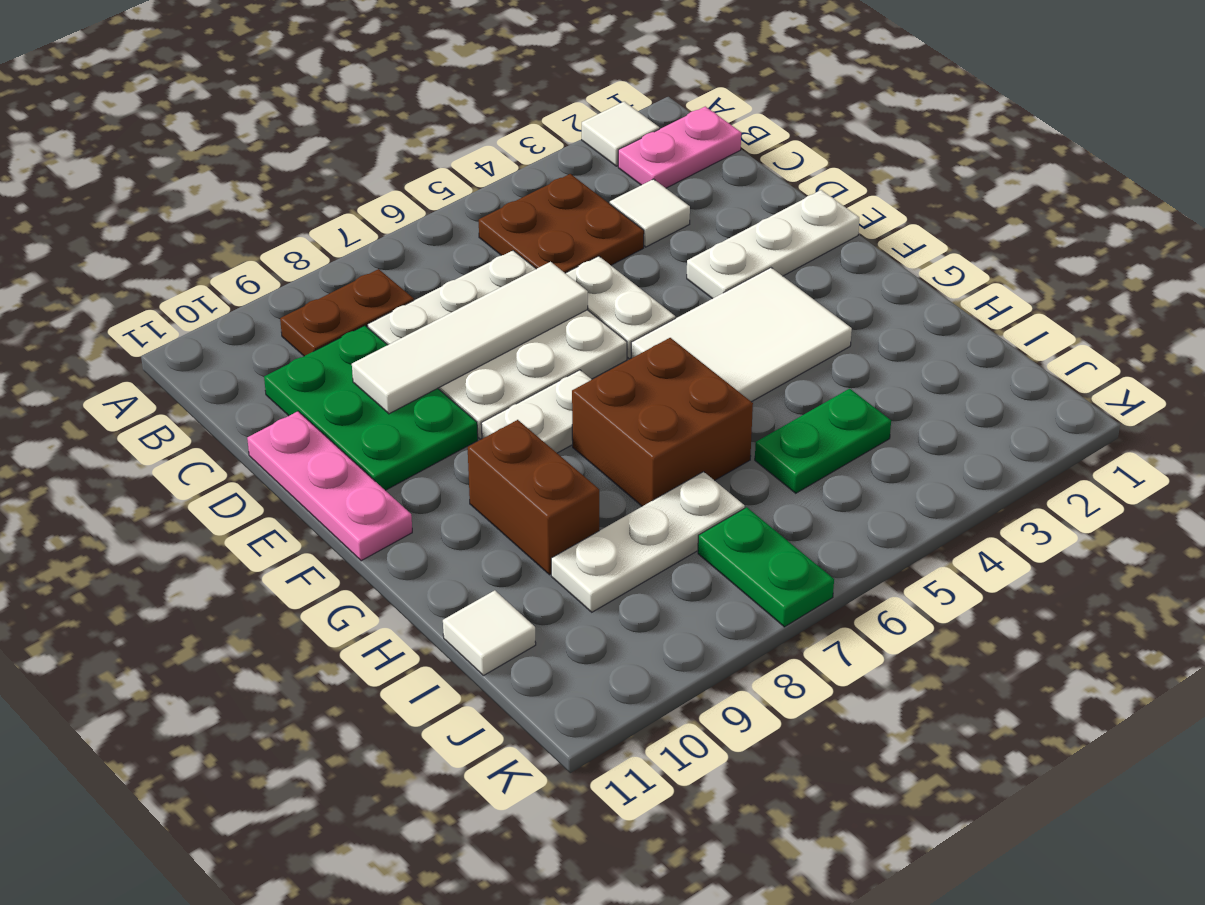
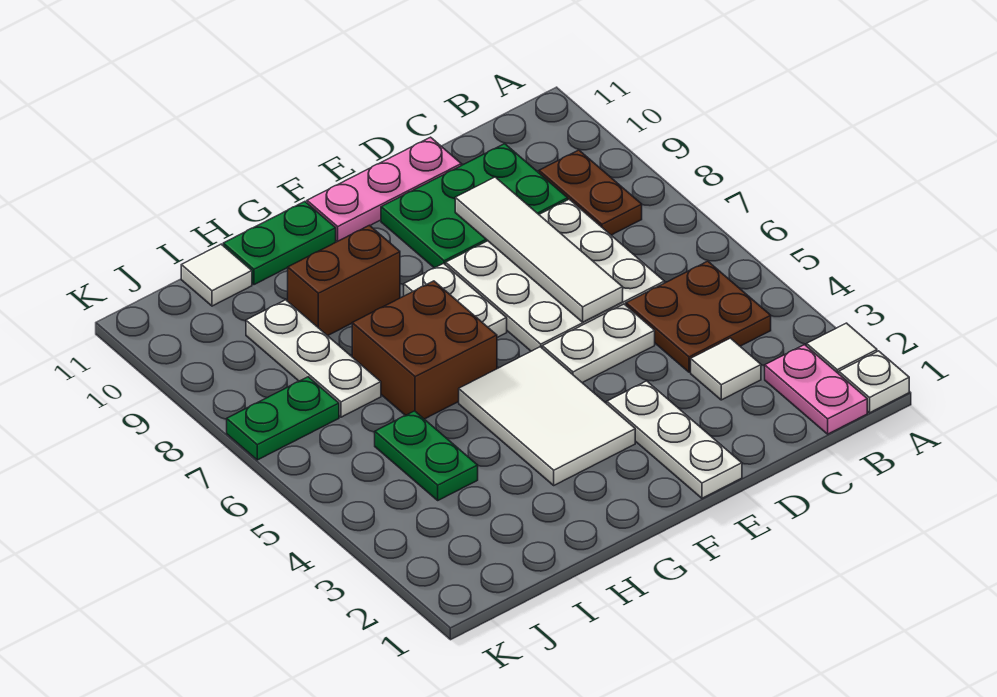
none -> white 1x1 plate [839,351,909,413]
none -> green 1x2 plate [223,202,336,285]

